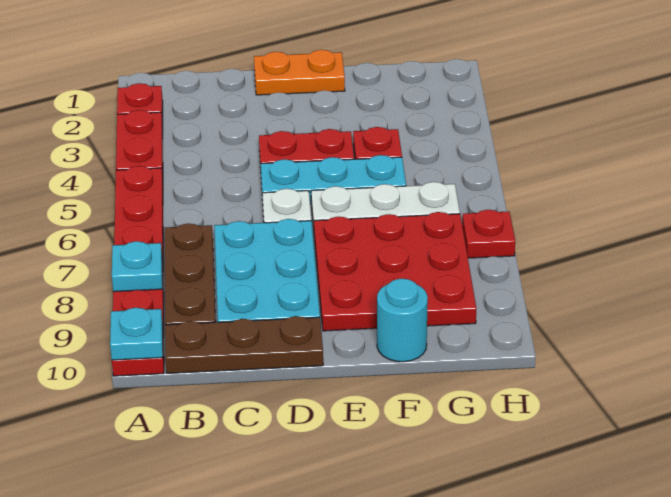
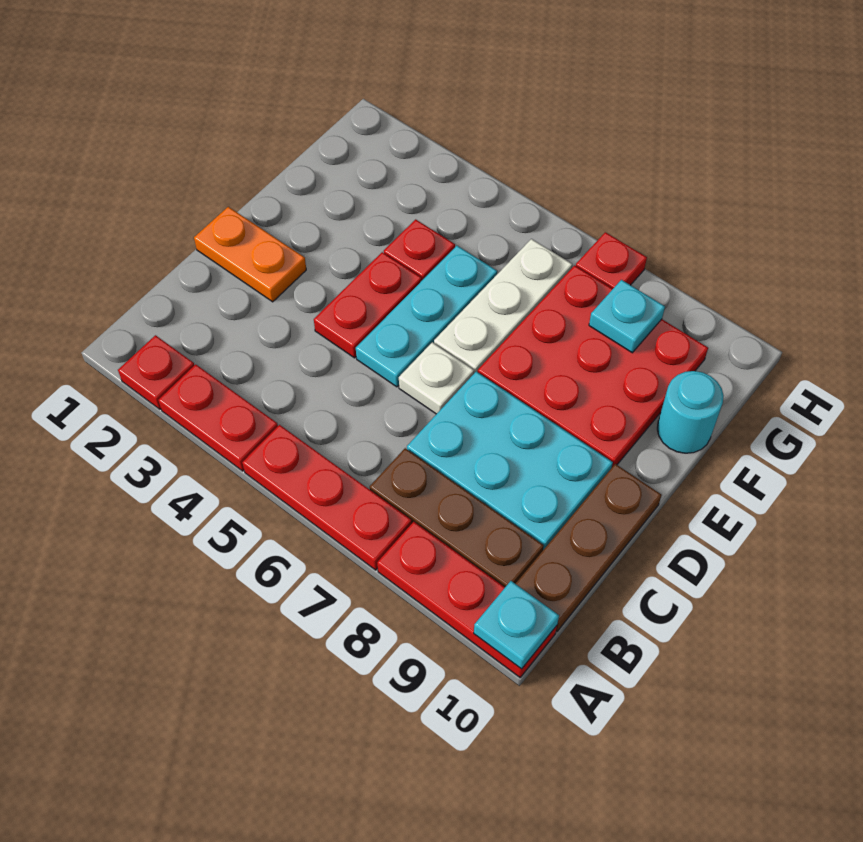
cyan 1x1 plate [112,241,162,292] -> cyan 1x1 plate moved to [589,280,665,353]
orange 1x2 plate [254,50,345,95] -> orange 1x2 plate turned to [194,207,306,302]

